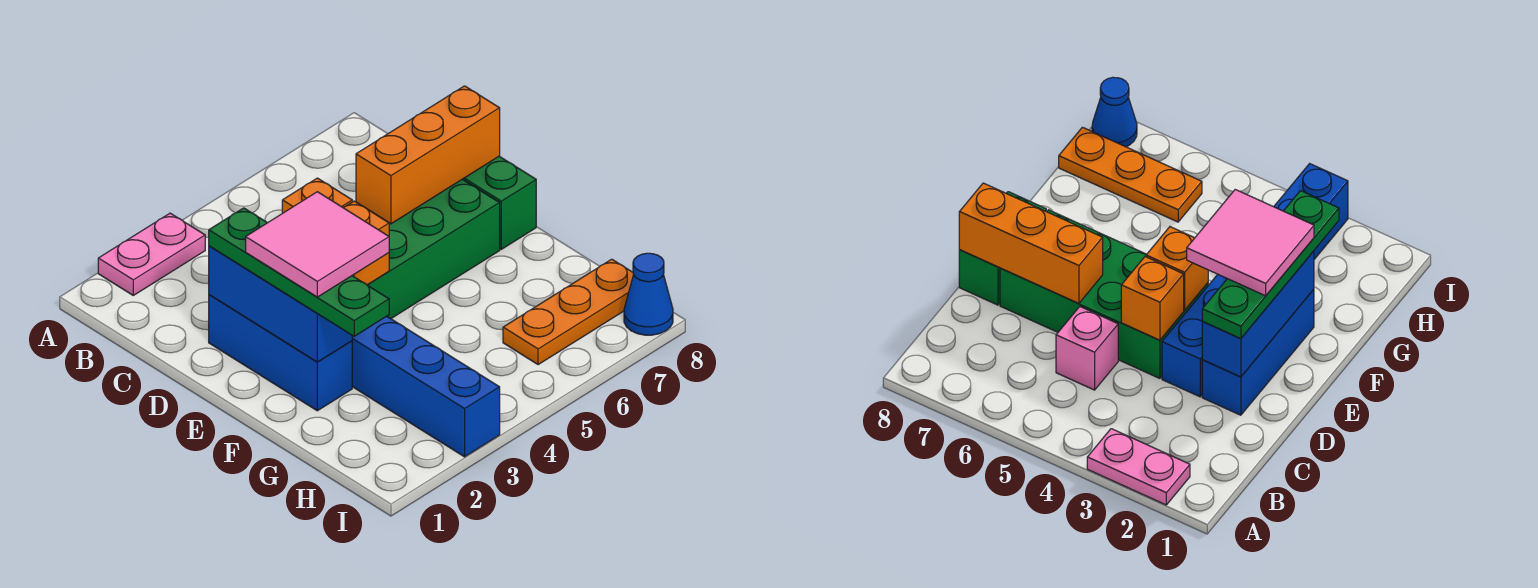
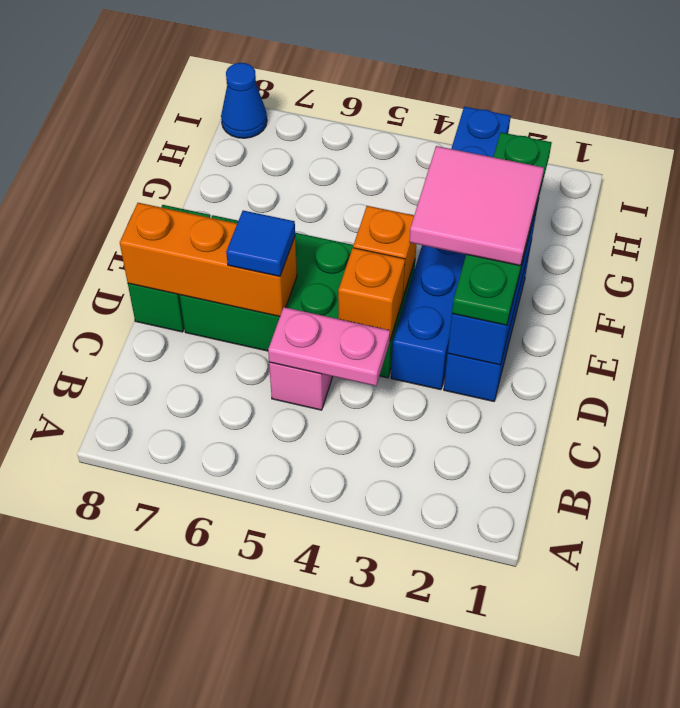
pink 1x2 plate [98,213,205,295] -> pink 1x2 plate moved to [268,307,390,386]
none -> blue 1x1 tile [226,211,295,276]
orange 1x3 plate [503,259,633,365] -> none

